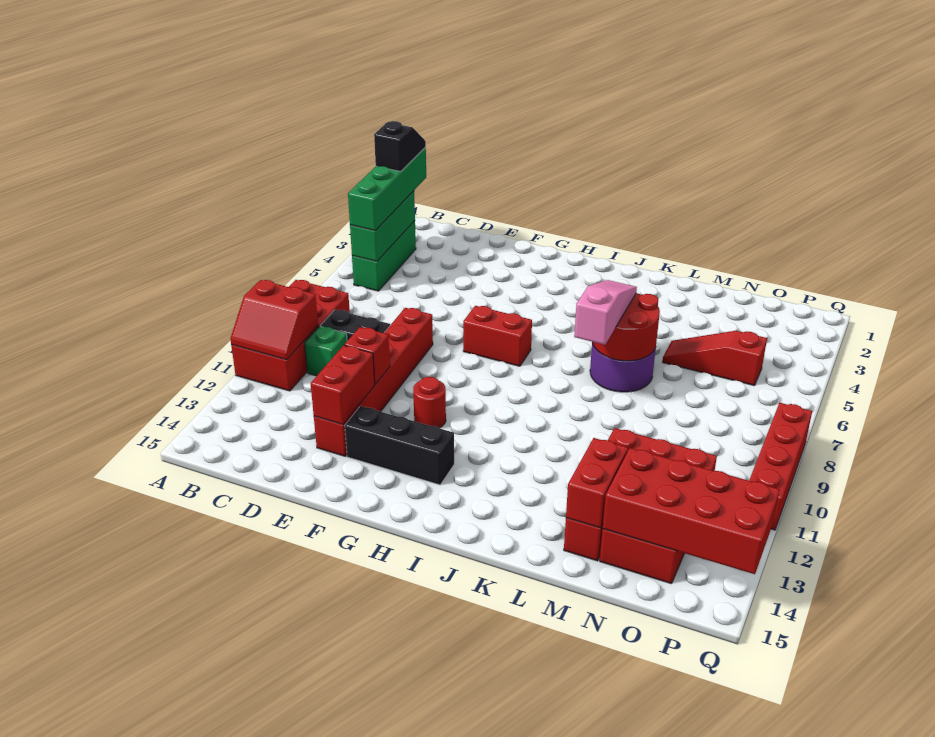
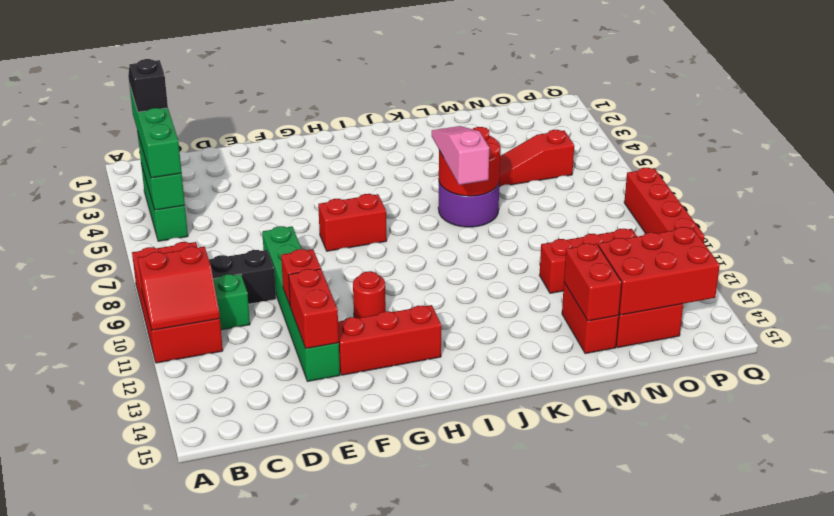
red 1x6 brick [314,308,433,456] -> green 1x6 brick [262,226,340,381]
black 1x3 brick [345,406,454,485] -> red 1x3 brick [338,305,441,375]
red 2x4 brick [603,448,780,574] -> red 2x3 brick [598,227,720,315]

